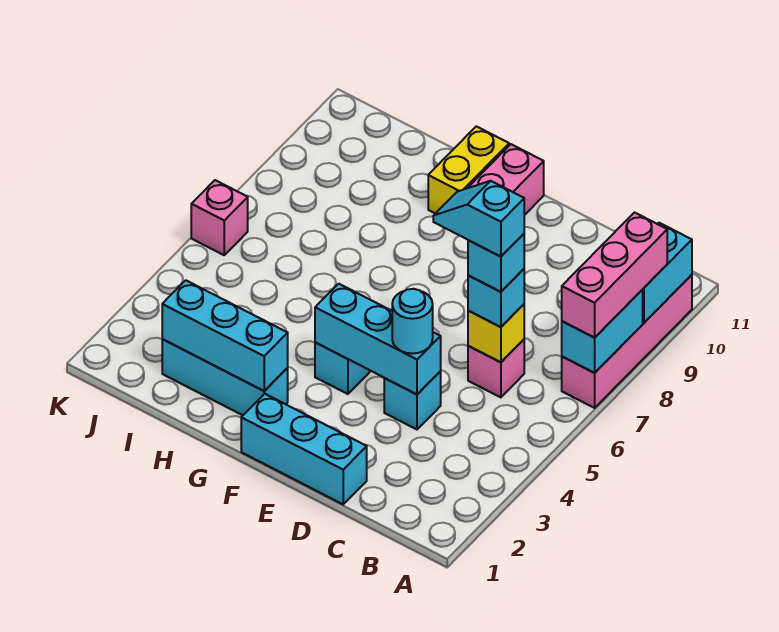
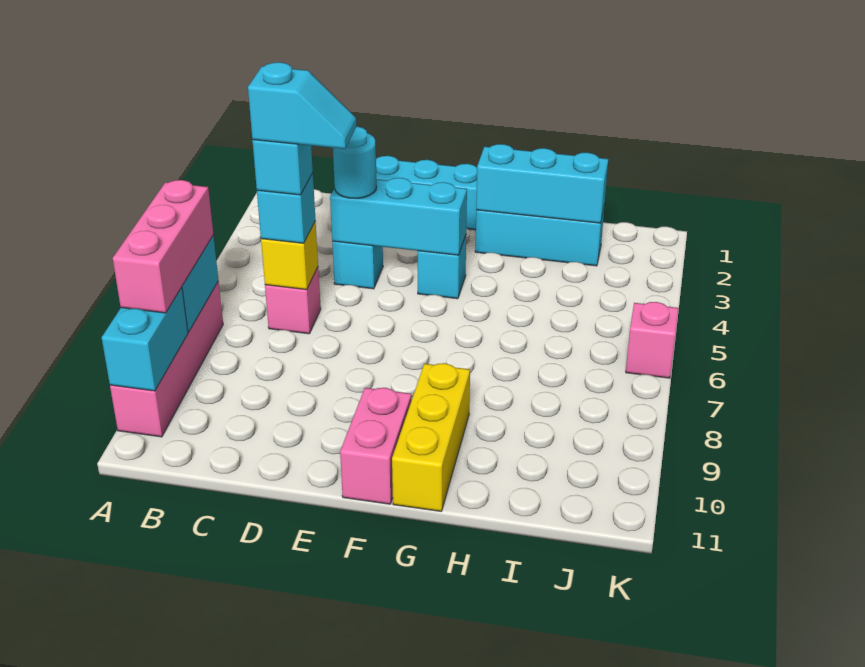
yellow 1x2 brick [428,126,509,214] -> yellow 1x3 brick [392,363,470,511]

